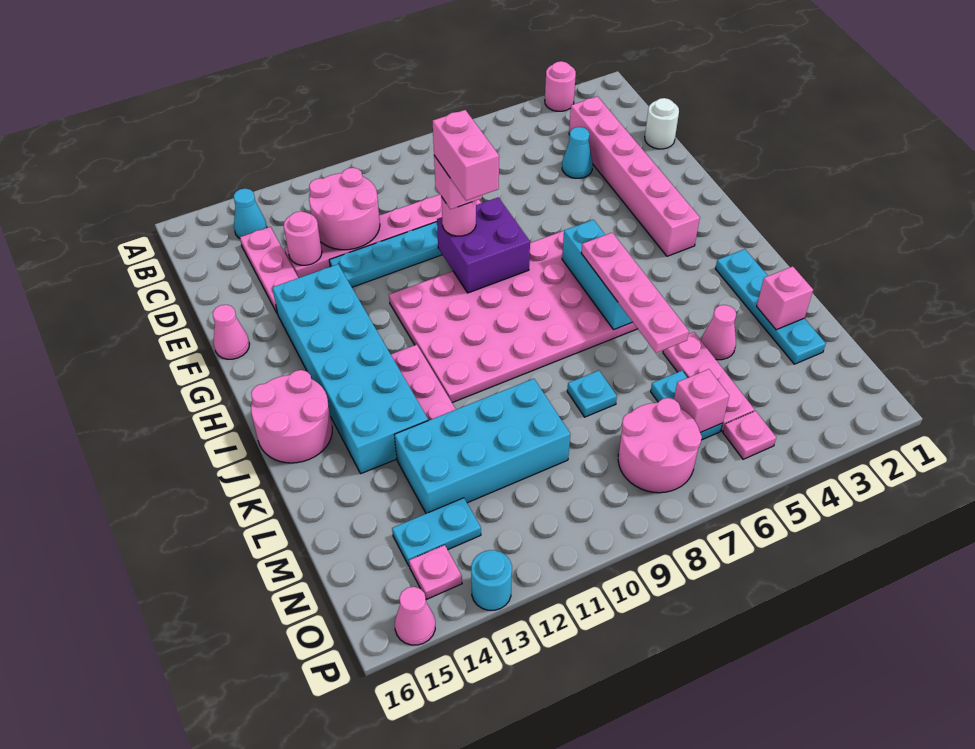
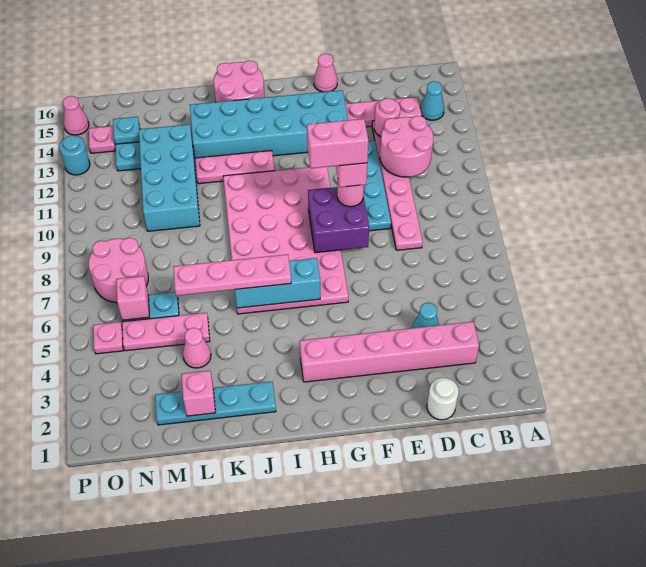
pink 1x1 round brick [545,61,576,111] -> none
cyan 1x1 plate [567,371,617,417] -> cyan 1x1 plate moved to [113,117,139,144]

